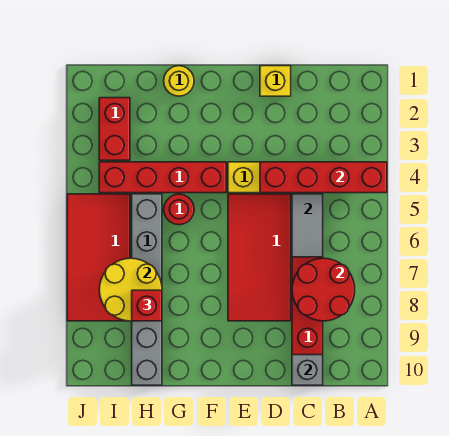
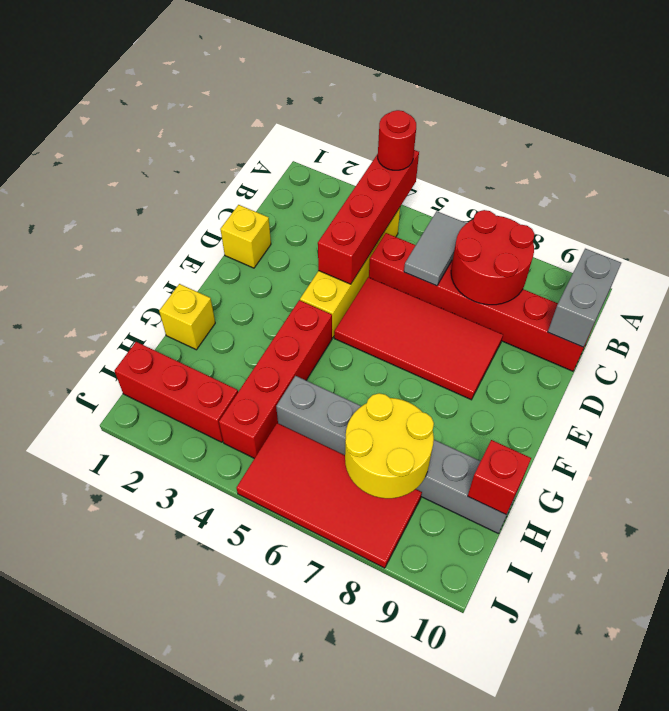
grey 1x2 tile [292,194,323,257] -> grey 1x2 tile turned to [404,211,466,286]
grey 1x1 brick [292,355,323,385] -> grey 1x2 brick [548,249,621,347]
yellow 1x1 round brick [164,66,194,96] -> yellow 1x1 brick [159,284,215,350]
red 1x1 round brick [164,194,194,225] -> red 1x1 round brick moved to [378,110,416,170]
red 1x1 brick [132,290,162,321] -> red 1x1 brick moved to [468,440,531,514]
red 1x2 brick [99,98,130,160] -> red 1x3 brick [114,342,238,442]

